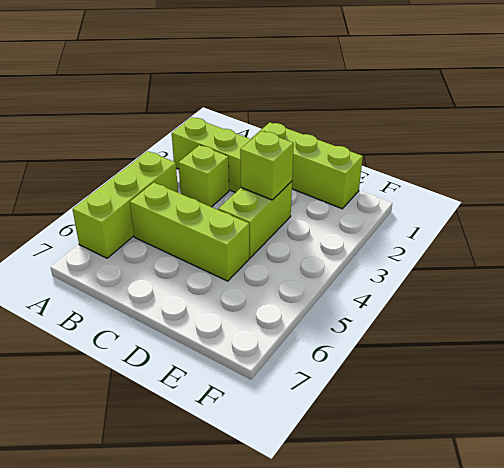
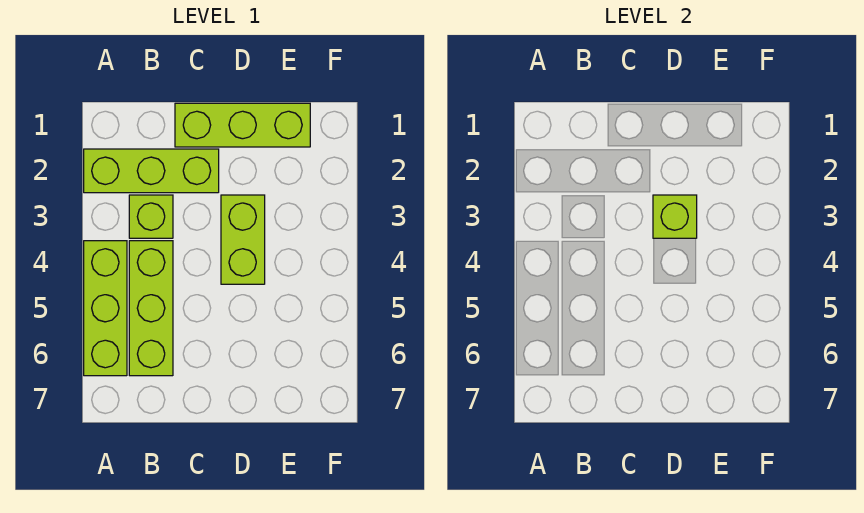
lime 1x3 brick [130,182,249,281] -> lime 1x3 brick turned to [129,241,173,376]

